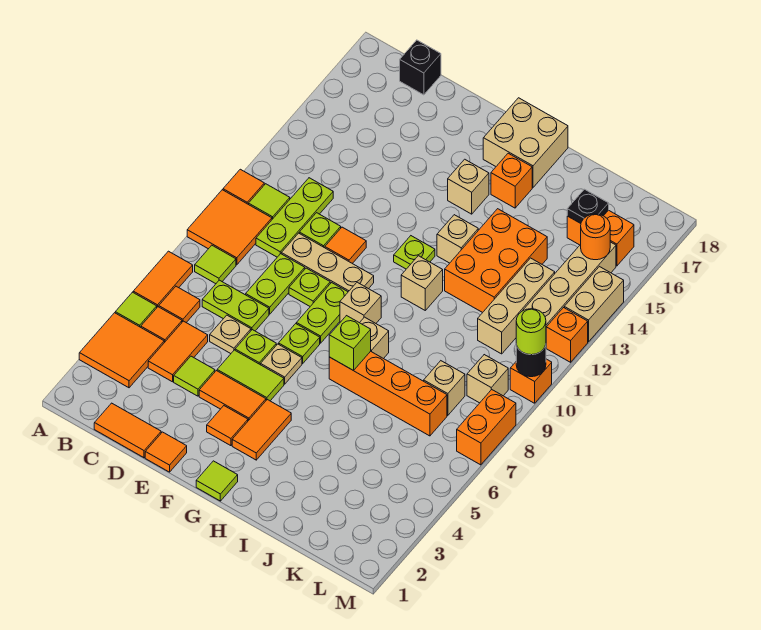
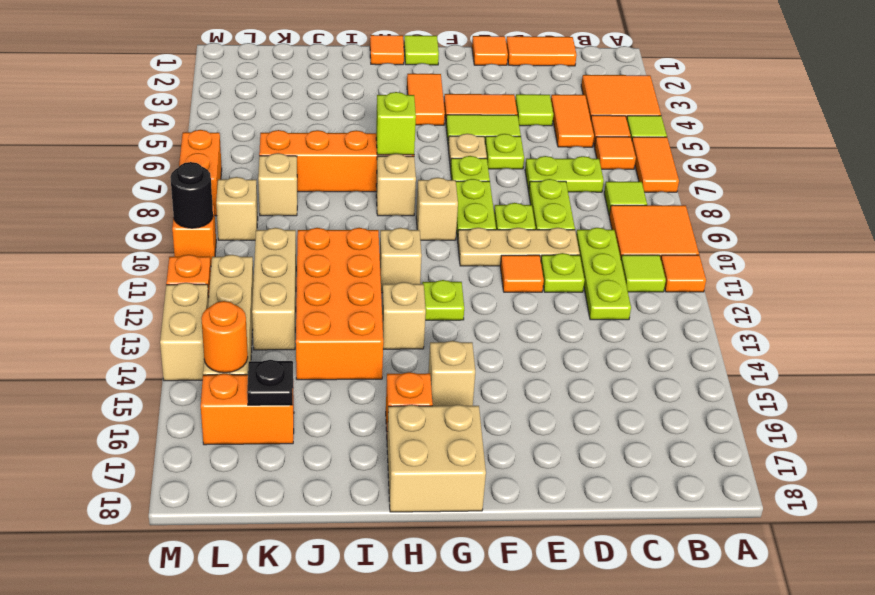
black 1x1 brick [400,40,441,95] -> none
tan 1x1 plate [210,315,251,354] -> none
orange 1x1 tile [207,406,248,446] -> orange 1x1 tile moved to [370,35,404,65]
orange 2x3 brick [445,209,547,313] -> orange 2x4 brick [296,228,383,380]
lime 1x1 round brick [516,309,546,355] -> none

